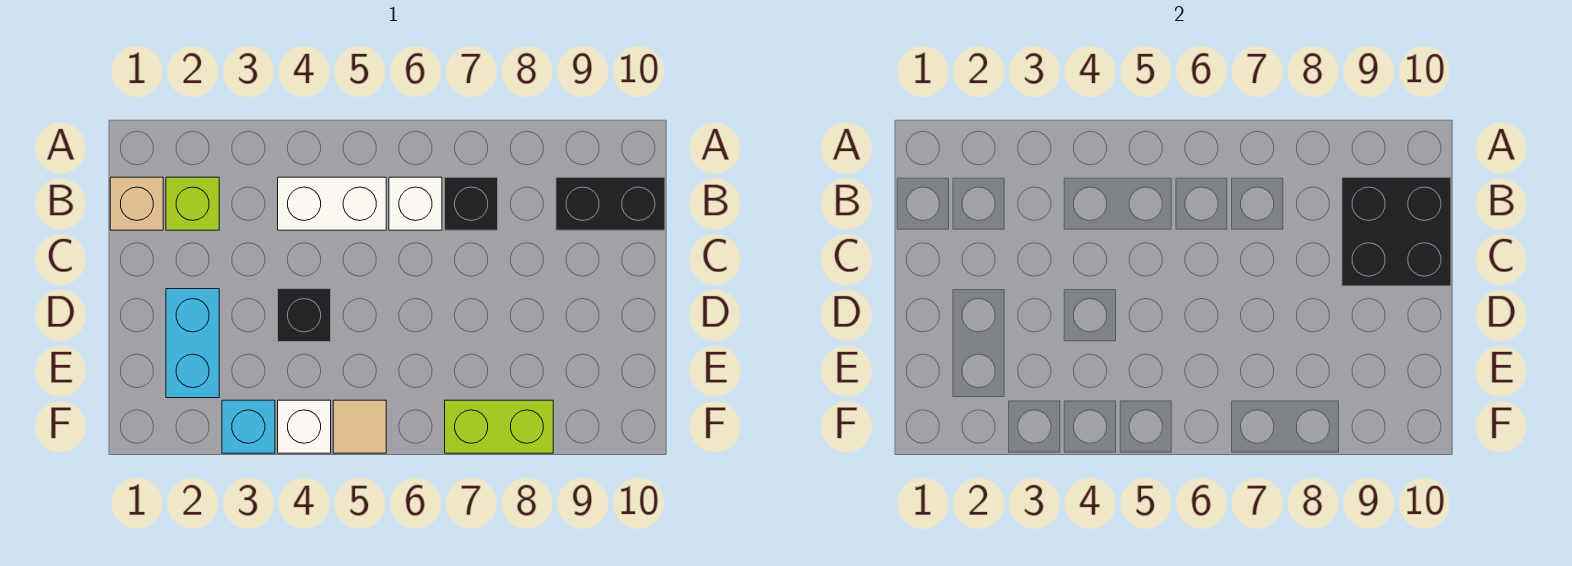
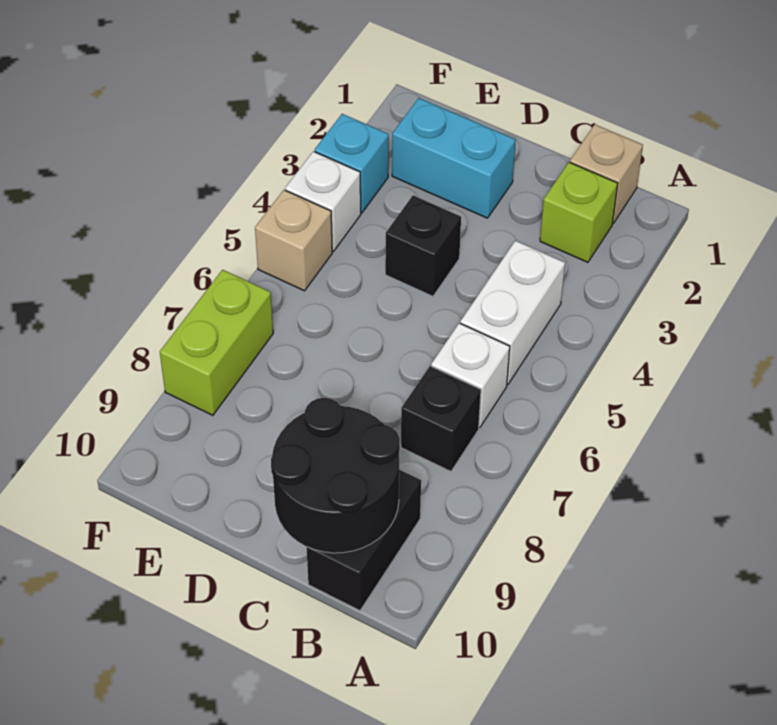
black 2x2 brick [1342,177,1451,286] -> black 2x2 round brick [271,398,400,553]
tan 1x1 tile [333,400,386,453] -> tan 1x1 brick [255,190,332,291]

